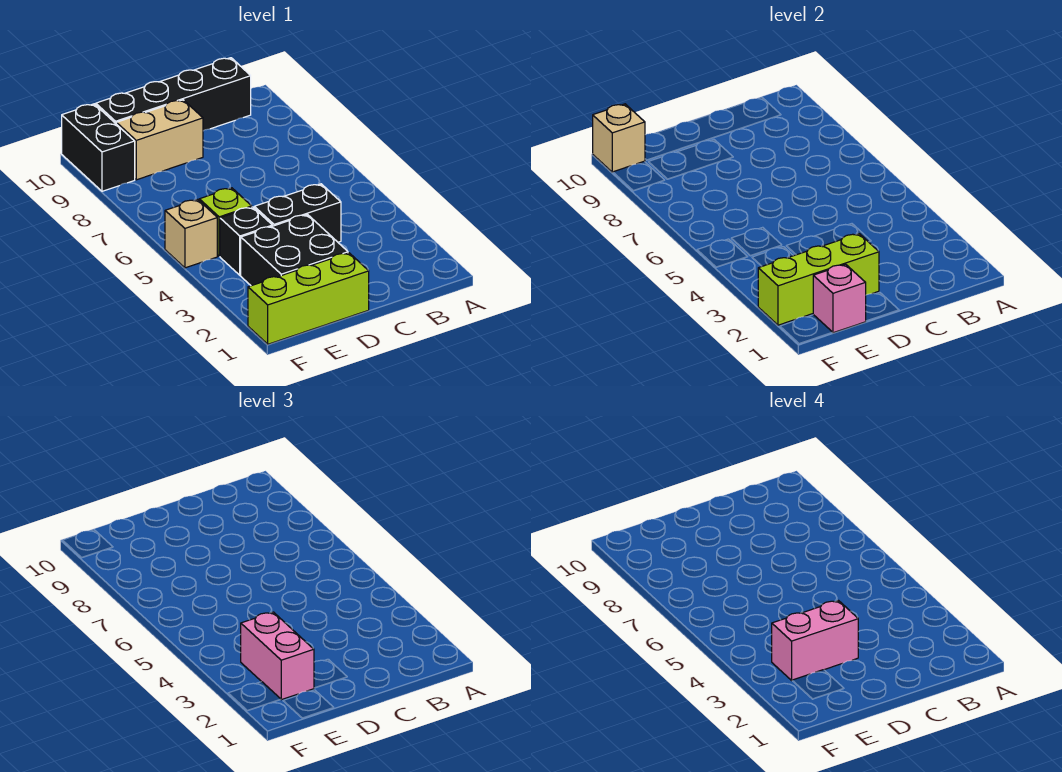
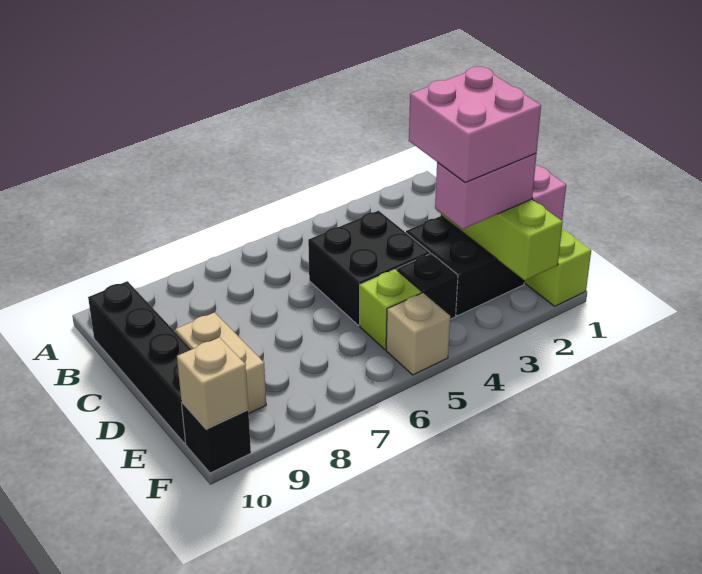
black 1x2 brick [254,184,341,242] -> black 2x2 brick [308,211,430,325]
pink 1x2 brick [772,601,858,680] -> pink 2x2 brick [409,67,541,183]
black 1x2 brick [62,104,135,191] -> black 1x1 brick [181,402,251,473]

